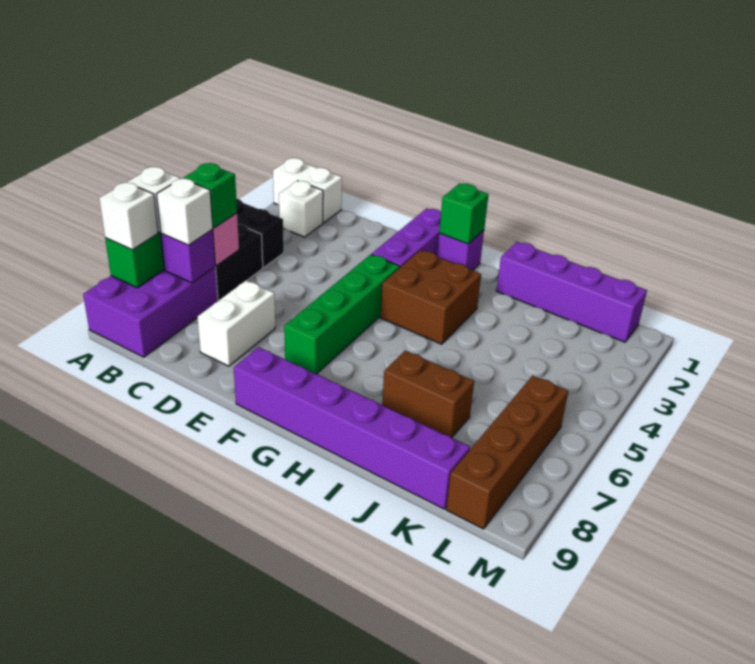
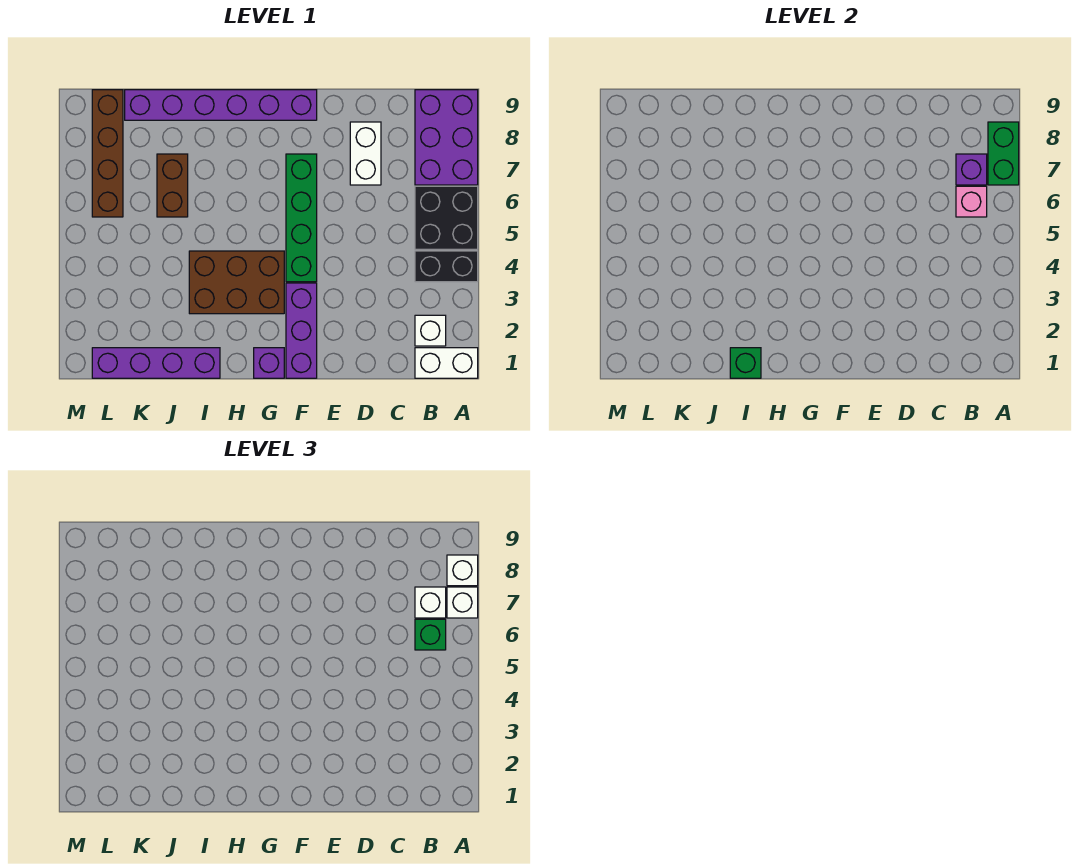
green 1x1 brick [439,184,489,244] -> green 1x1 brick moved to [730,348,761,378]
brown 2x2 brick [381,250,481,344] -> brown 2x3 brick [189,251,284,314]
brown 1x2 brick [382,351,474,438] -> brown 1x2 brick turned to [157,154,188,217]

